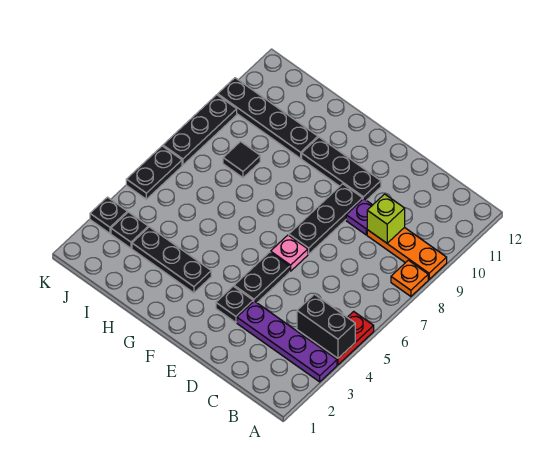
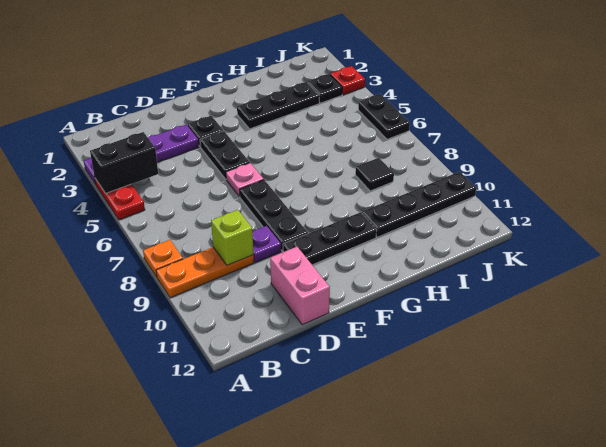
none -> pink 1x2 brick [270,247,330,325]
black 1x1 plate [90,197,127,233] -> red 1x1 plate [330,66,365,95]
black 1x3 plate [163,95,237,165] -> none

